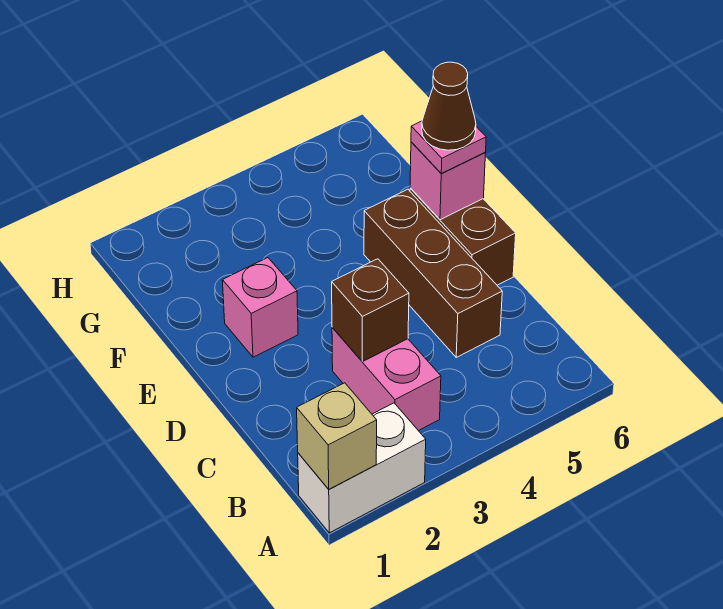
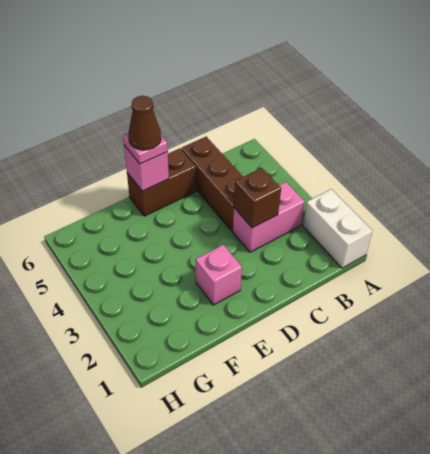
tan 1x1 brick [297,383,377,489] -> none
brown 1x3 brick [364,189,502,357] -> brown 1x3 brick turned to [181,137,243,231]

